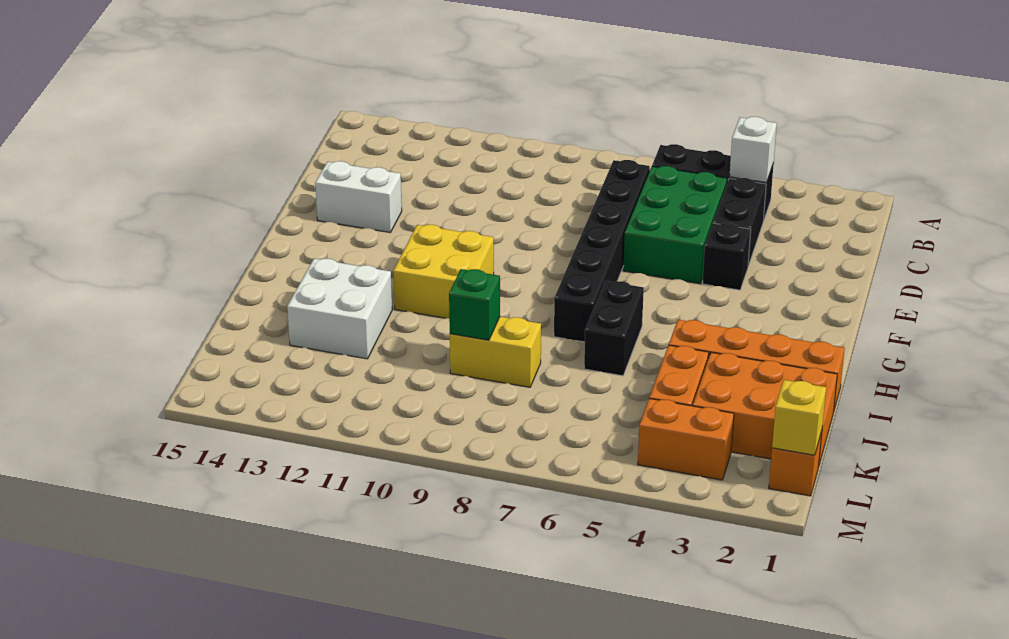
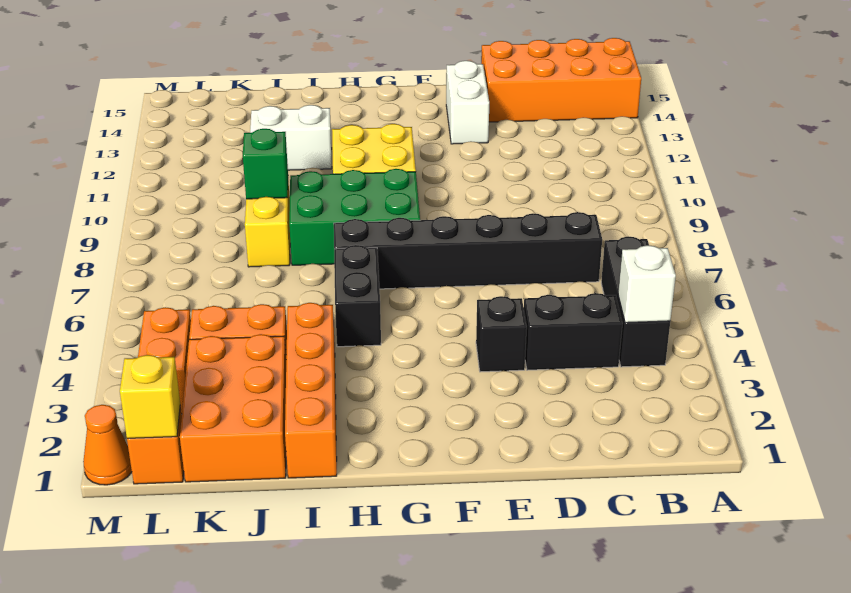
none -> orange 2x4 brick [481,38,641,122]
green 2x3 brick [623,166,727,284] -> green 2x3 brick moved to [289,169,420,265]
black 1x2 brick [584,281,644,376] -> black 1x2 brick turned to [334,245,381,347]
white 2x2 brick [287,258,392,359] -> white 1x2 brick [250,105,332,170]
none -> orange 1x1 cone [83,405,132,485]

